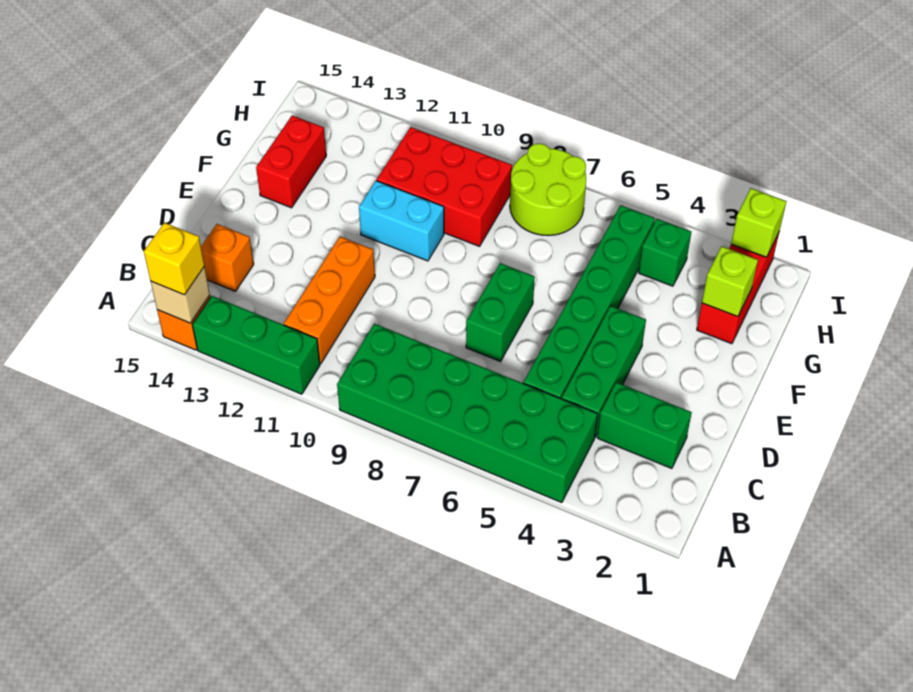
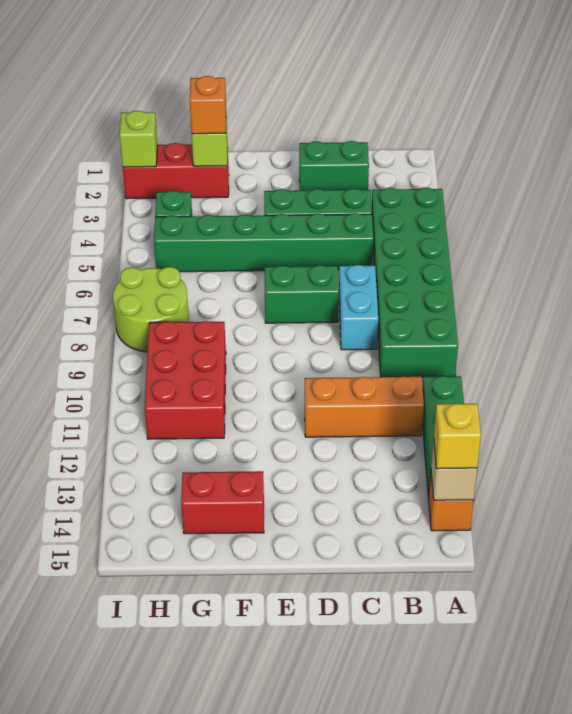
green 1x2 brick [597,382,692,468] -> green 1x2 brick turned to [299,141,369,190]
orange 1x1 brick [201,224,254,291] -> orange 1x1 brick moved to [190,76,226,134]
cyan 1x2 brick [359,181,444,261] -> cyan 1x2 brick moved to [339,265,378,350]

